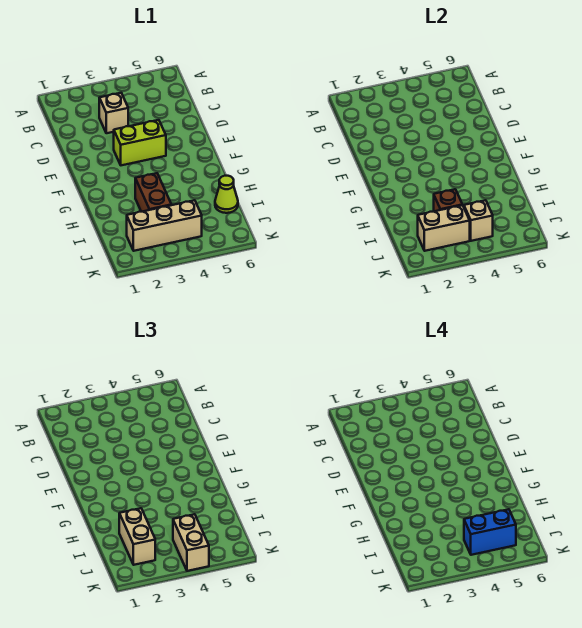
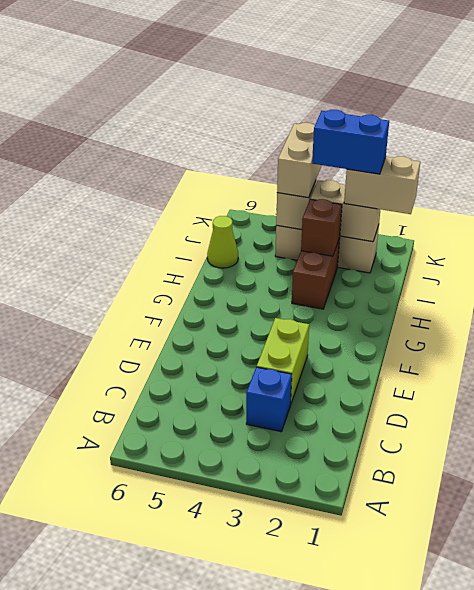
tan 1x1 brick [99,93,128,133] -> blue 1x1 brick [246,367,292,432]
lime 1x2 brick [114,120,166,165] -> lime 1x2 brick turned to [257,318,309,403]
tan 1x2 brick [119,508,155,565] -> tan 1x2 brick turned to [344,156,420,214]
blue 1x2 brick [464,509,516,555] -> blue 1x2 brick moved to [312,110,389,174]

